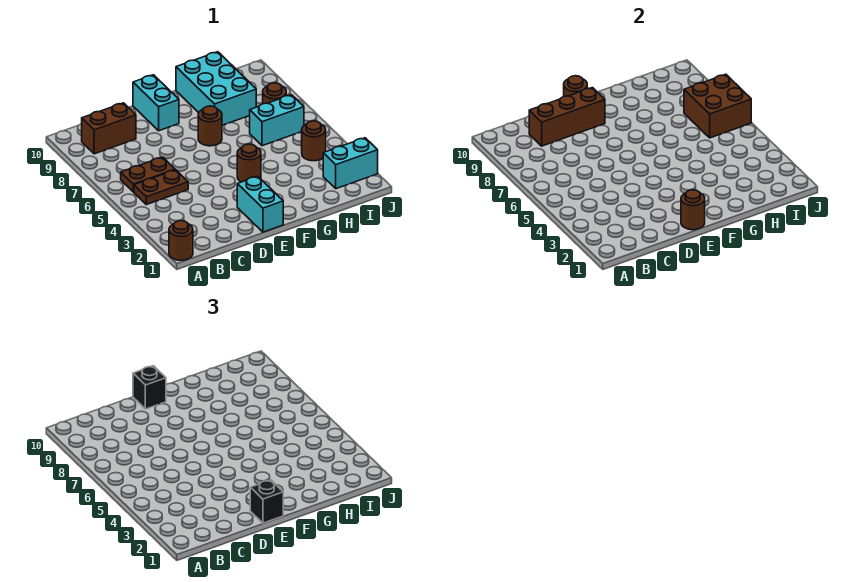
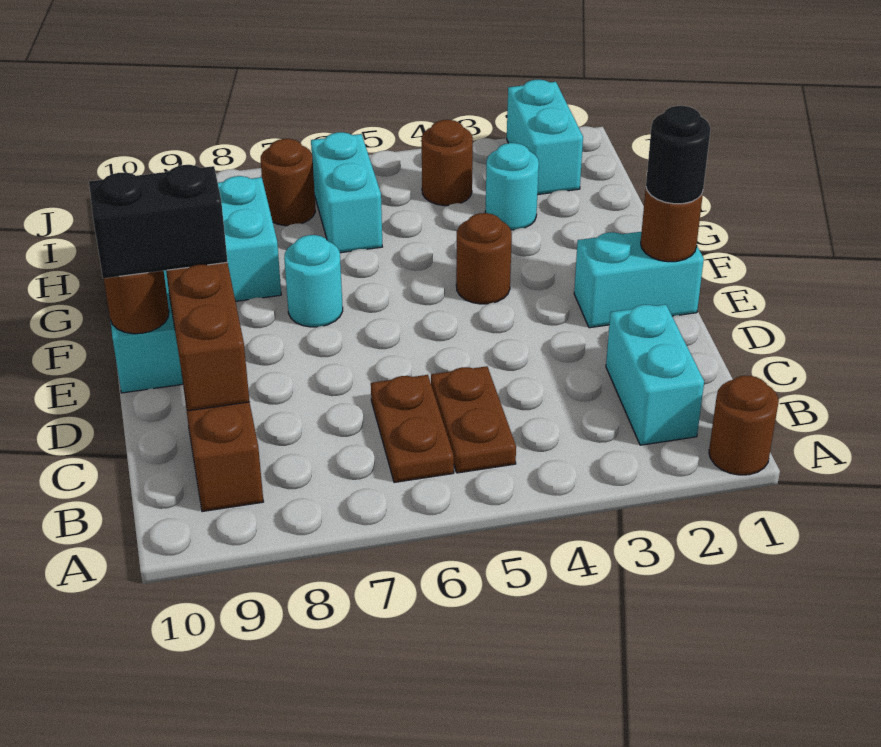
none -> cyan 1x2 brick [606,304,704,445]
black 1x1 brick [250,480,283,523] -> black 1x1 round brick [646,106,711,204]
black 1x1 brick [133,366,166,409] -> black 1x2 brick [89,165,228,278]
brown 1x1 round brick [198,106,222,146] -> cyan 1x1 round brick [284,235,343,327]
none -> cyan 1x1 round brick [485,143,539,230]
brown 2x2 brick [684,74,751,138] -> none

